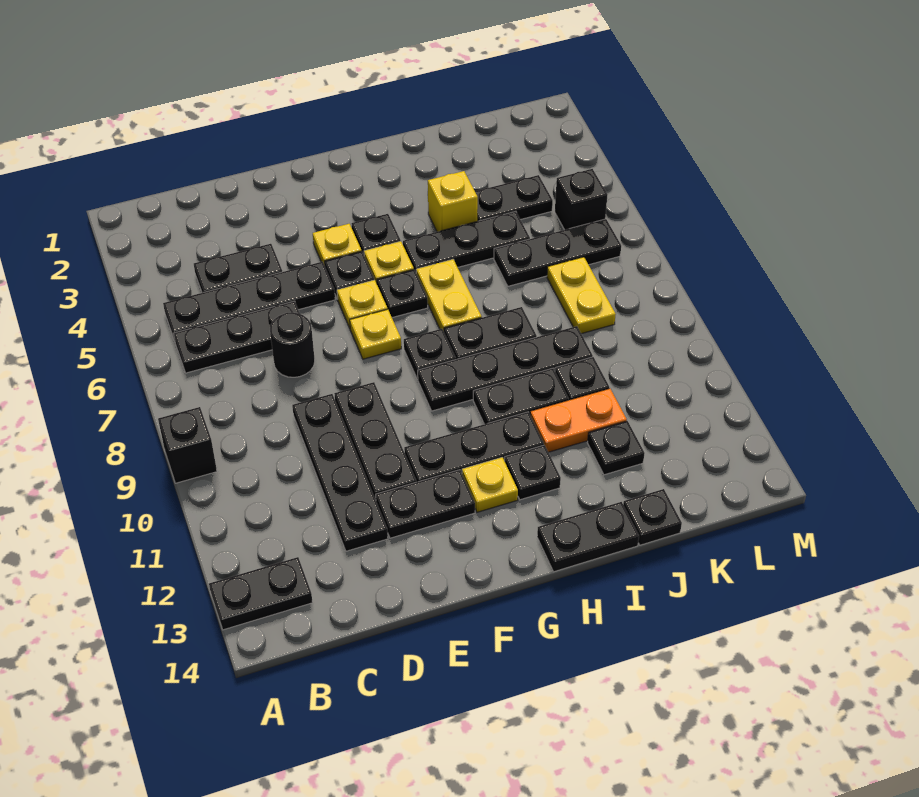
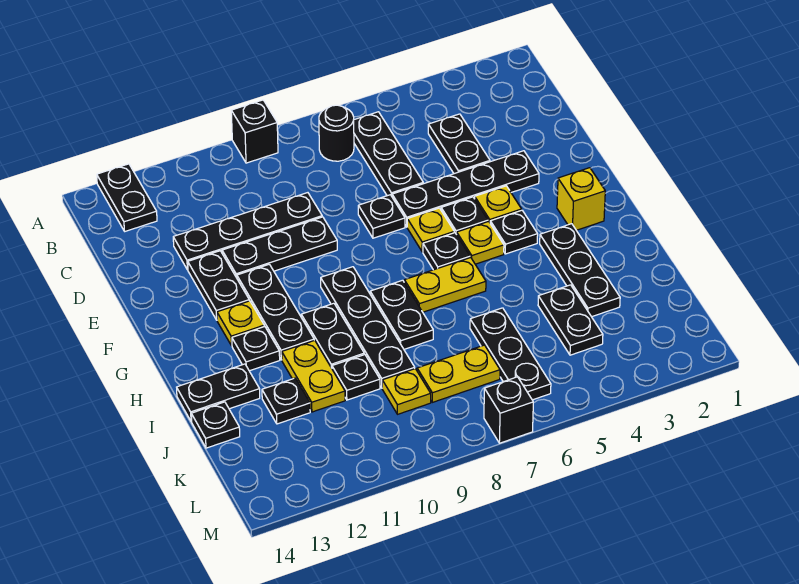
black 1x4 plate [163,262,335,341] -> black 1x4 plate turned to [392,151,539,227]
black 1x1 round brick [270,312,315,377] -> black 1x1 round brick moved to [319,105,354,161]
yellow 1x1 plate [350,309,401,359] -> yellow 1x1 plate moved to [382,369,431,414]
black 1x1 plate [404,329,456,379] -> black 1x1 plate moved to [358,195,405,238]
black 1x3 plate [403,211,530,271] -> black 1x3 plate moved to [540,224,620,317]
black 1x2 plate [537,502,639,572] -> black 1x2 plate turned to [177,364,260,422]
yellow 1x1 brick [428,171,478,232] -> yellow 1x1 brick moved to [557,168,605,230]
orange 1x2 plate [530,388,627,452] -> yellow 1x2 plate [282,340,345,412]
black 1x1 brick [555,169,607,230] -> black 1x1 brick moved to [484,377,533,443]

